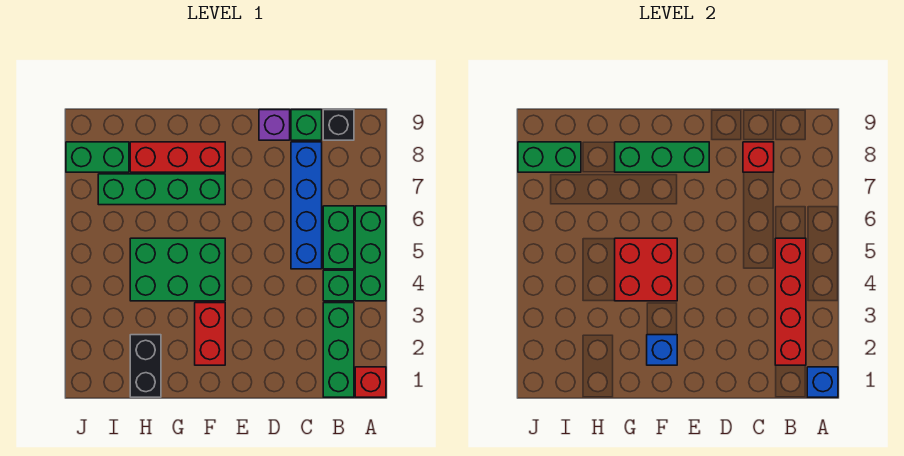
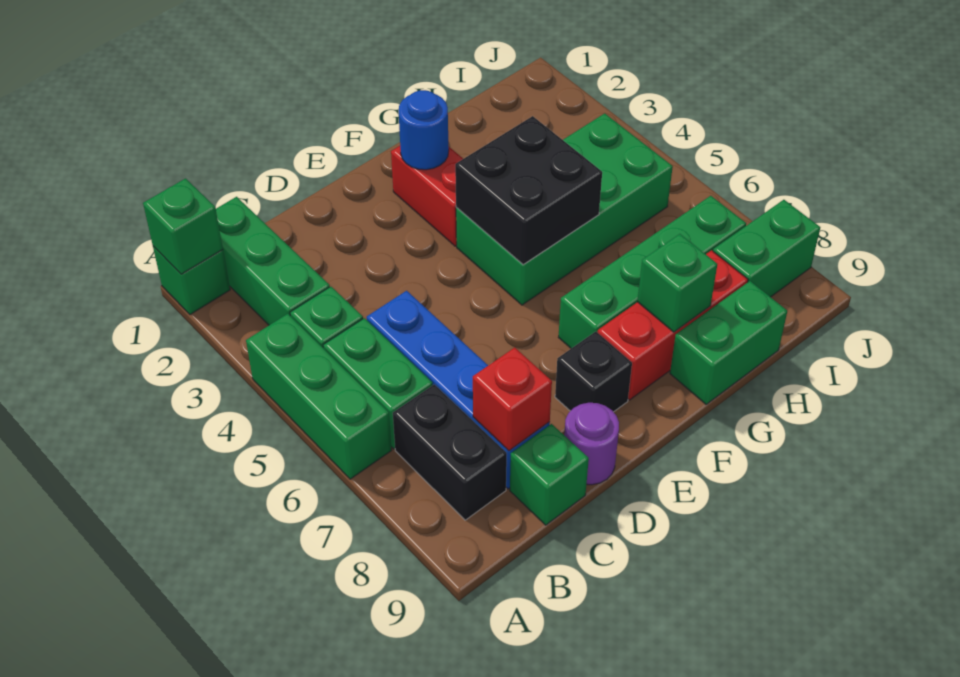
red 1x1 brick [355,367,386,397] -> green 1x1 brick [153,246,230,314]
blue 1x1 brick [807,367,838,397] -> green 1x1 brick [143,178,223,274]
red 1x4 brick [775,238,806,365] -> none
black 1x1 brick [323,110,354,140] -> black 1x1 brick moved to [555,332,632,412]
purple 1x1 brick [259,110,290,140] -> purple 1x1 round brick [564,403,619,485]
green 1x3 brick [615,142,709,172] -> green 1x1 brick [637,234,717,332]
blue 1x1 brick [647,335,677,365] -> blue 1x1 round brick [399,90,449,170]
green 2x3 brick [130,238,225,301] -> green 2x4 brick [456,113,673,305]
red 2x2 brick [615,238,677,301] -> black 2x2 brick [455,116,602,265]
black 1x2 brick [130,335,161,397] -> black 1x2 brick moved to [393,384,507,520]
green 1x2 brick [518,142,581,172] -> green 1x2 brick moved to [670,281,787,404]

